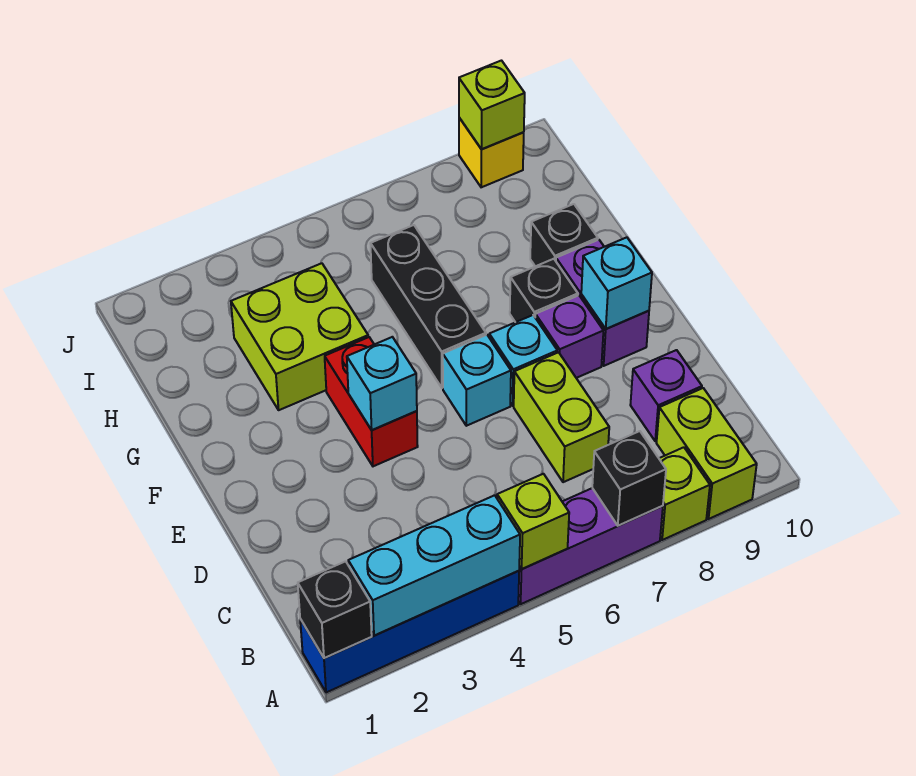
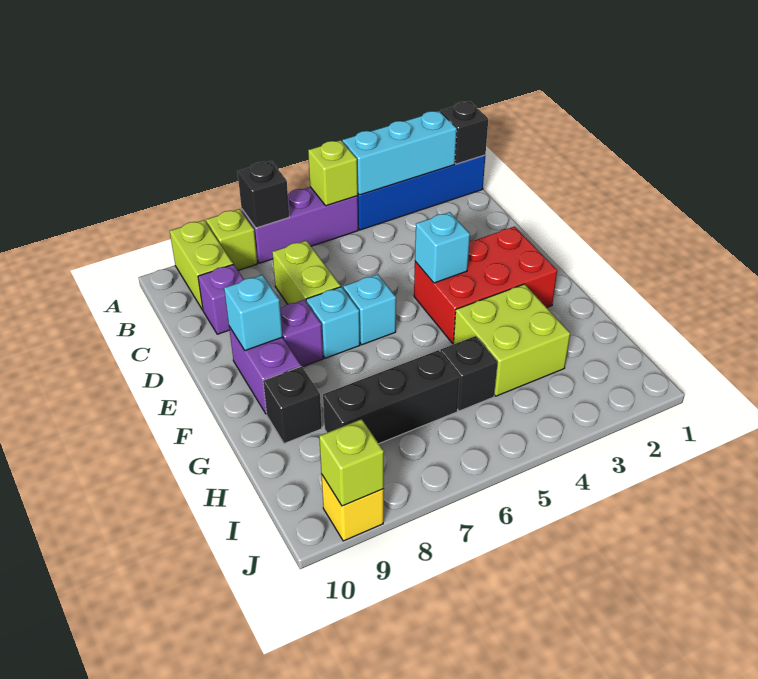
red 1x2 brick [325,337,418,466] -> red 2x3 brick [414,227,557,343]
black 1x3 brick [370,225,486,388] -> black 1x3 brick turned to [323,350,460,443]
black 1x1 brick [510,259,578,322] -> black 1x1 brick moved to [440,336,498,411]

